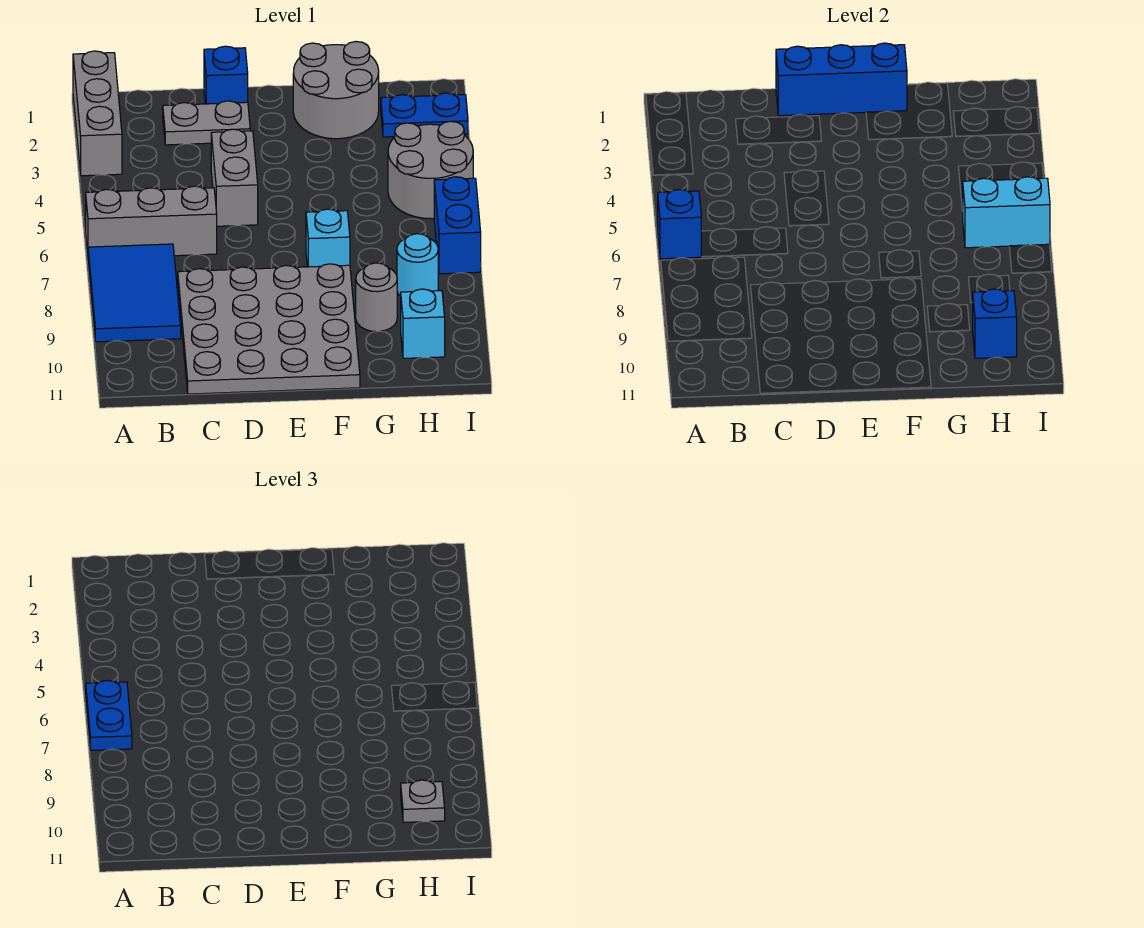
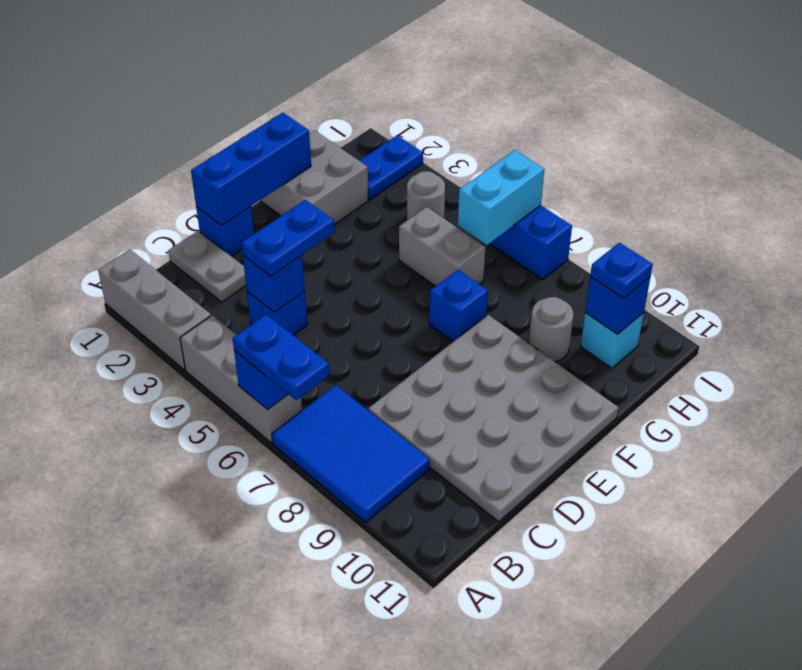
grey 1x3 brick [86,186,217,256] -> grey 1x3 brick turned to [180,315,302,443]
grey 1x2 plate [163,101,250,145] -> grey 1x2 plate turned to [168,231,246,302]
none -> blue 1x1 brick [247,291,307,335]
none -> blue 1x1 brick [243,255,305,312]
none -> blue 1x2 plate [241,200,334,276]
grey 1x2 brick [211,129,258,226] -> grey 1x2 brick moved to [399,207,485,286]
grey 2x2 round brick [293,42,379,139] -> grey 2x2 brick [261,130,369,225]
cyan 1x1 brick [306,209,350,267] -> blue 1x1 brick [429,270,488,342]
grey 2x2 round brick [388,121,473,219] -> grey 1x1 round brick [407,171,445,220]
cyan 1x1 round brick [397,234,438,296] -> none
grey 1x1 plate [401,780,445,822] -> blue 1x1 plate [590,242,653,298]

